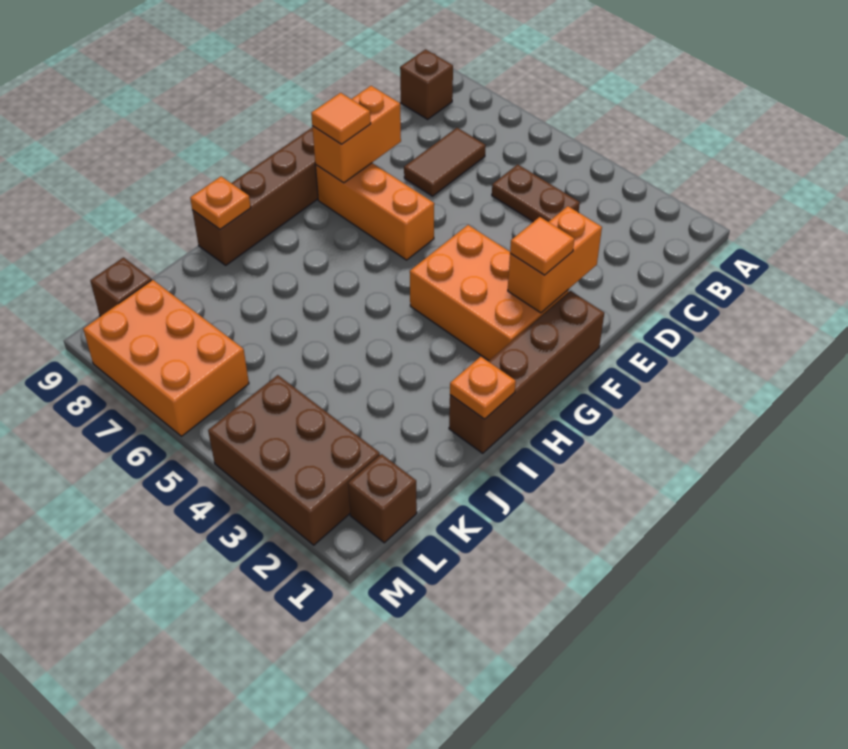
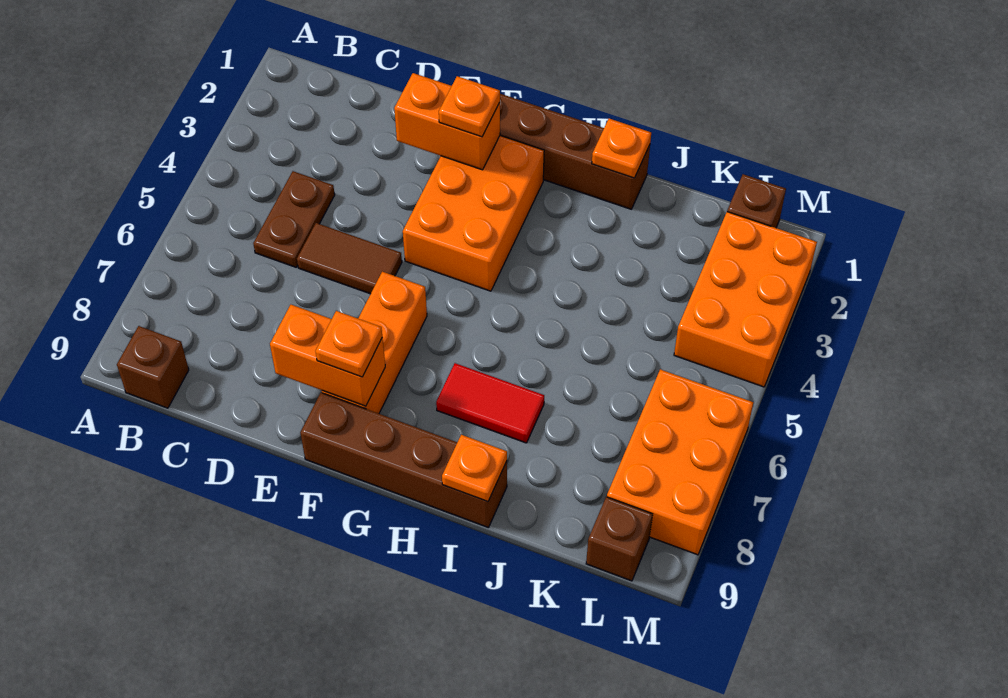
brown 1x2 tile [404,128,486,196] -> brown 1x2 tile moved to [297,223,402,294]
orange 1x1 tile [510,217,574,275] -> orange 1x1 plate [439,76,500,137]
orange 1x1 tile [311,93,371,144] -> orange 1x1 plate [316,311,382,377]
none -> red 1x2 tile [436,363,544,443]
brown 2x3 brick [208,375,380,545] -> orange 2x3 brick [674,212,817,387]

